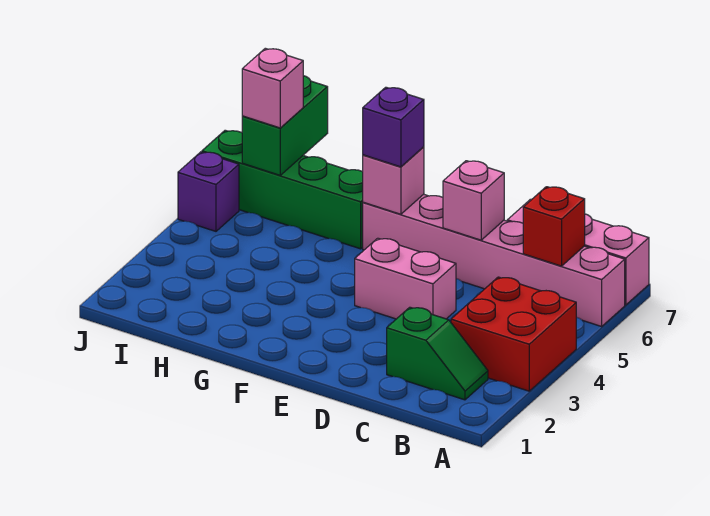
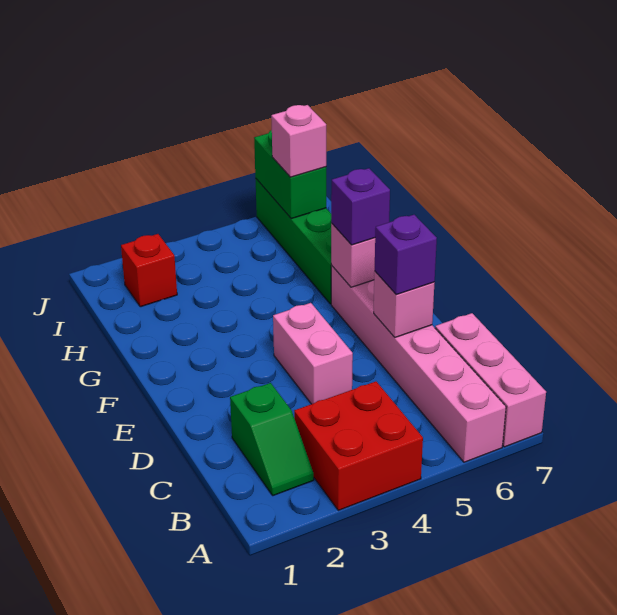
red 1x1 brick [523,187,585,266] -> red 1x1 brick moved to [121,234,177,307]
green 1x2 brick [242,76,328,175] -> green 1x2 brick turned to [254,130,326,219]
purple 1x1 brick [178,152,239,231] -> purple 1x1 brick moved to [375,215,437,295]

